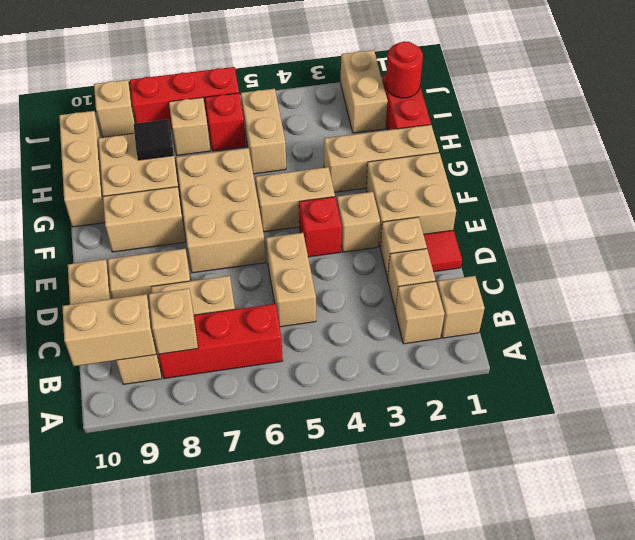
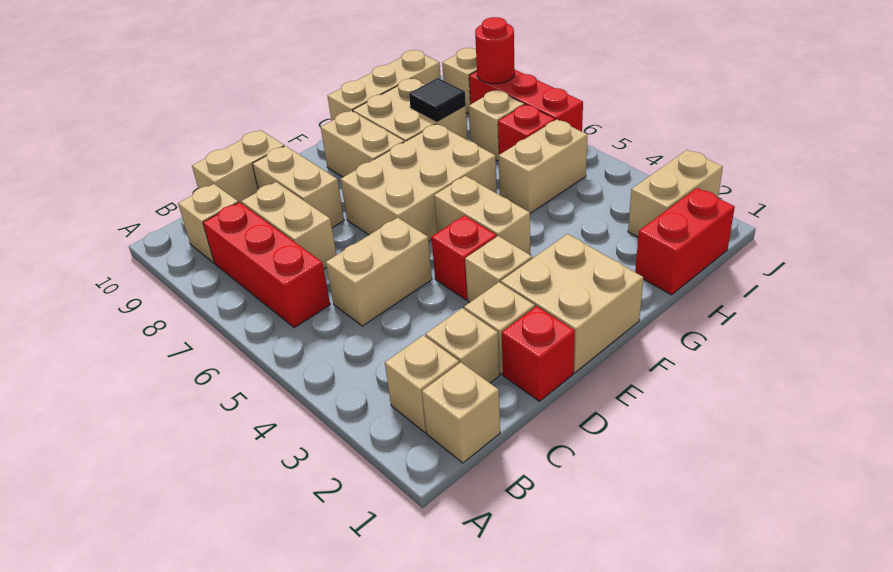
tan 1x1 brick [149,288,198,354] -> none
tan 1x2 brick [62,294,156,366] -> none
red 1x1 tile [424,230,462,272] -> red 1x1 brick [502,306,575,401]
tan 1x3 brick [324,125,439,192] -> none
red 1x1 round brick [386,41,423,98] -> red 1x1 round brick moved to [475,17,515,84]

